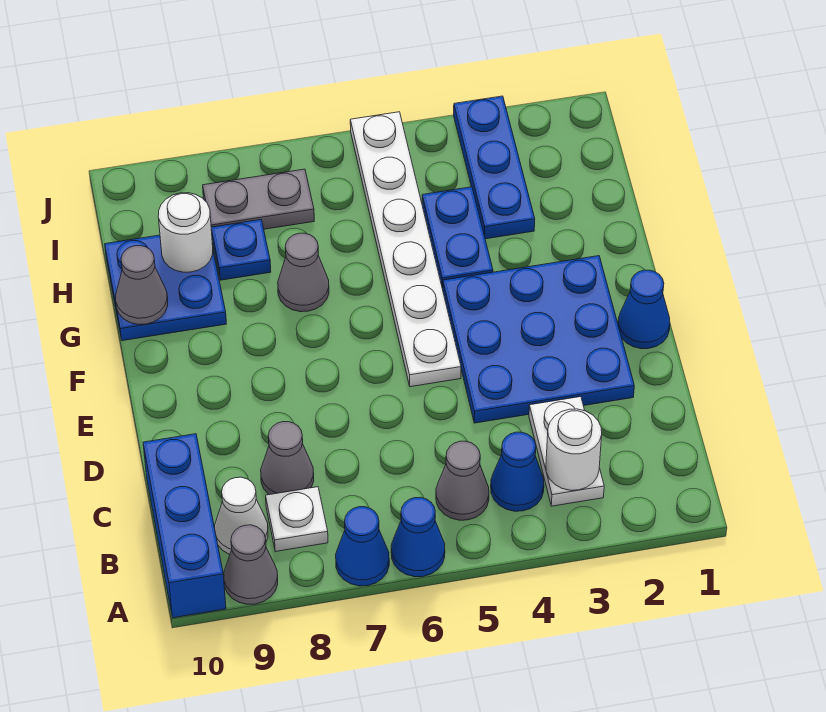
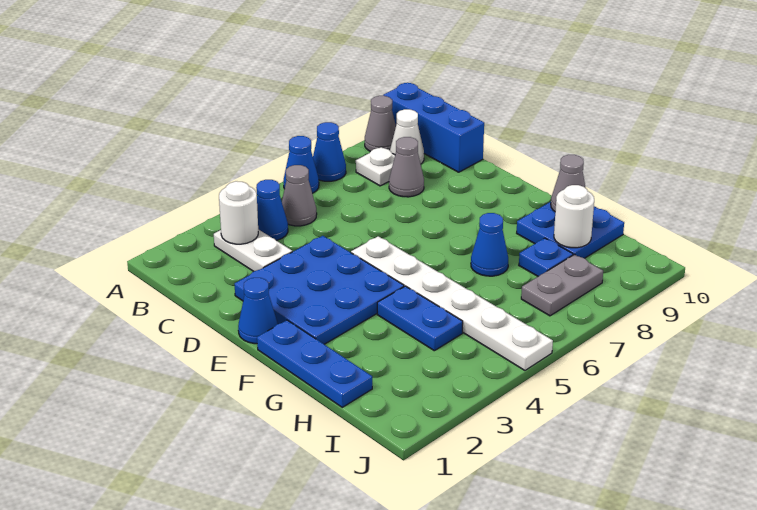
grey 1x1 cone [278,233,329,312] -> blue 1x1 cone [471,213,508,276]
blue 1x3 plate [454,96,535,239] -> blue 1x3 plate moved to [257,320,372,407]

